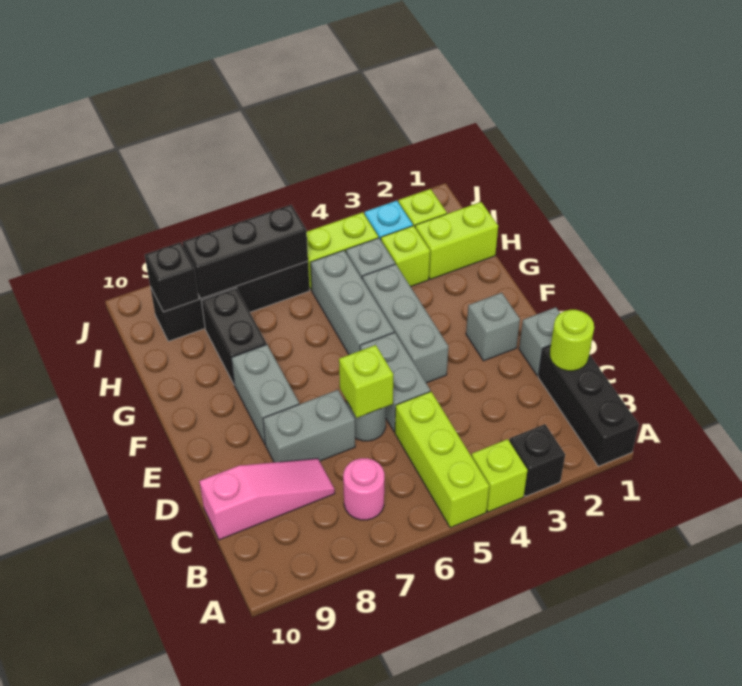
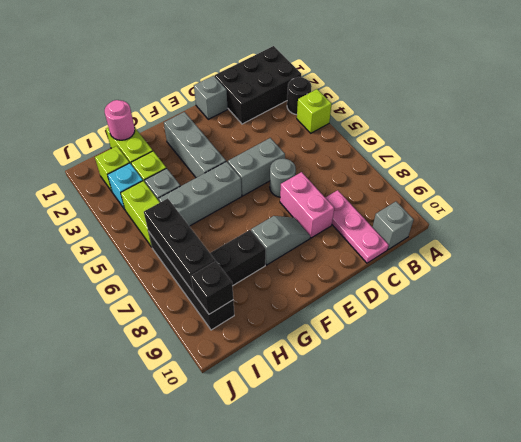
black 1x3 brick [538,345,639,466] -> black 2x3 brick [215,46,301,124]
black 1x1 brick [509,424,565,496] -> black 1x1 round brick [287,77,312,115]
lime 1x3 brick [395,392,489,528] -> none
pink 1x1 round brick [343,458,384,520] -> pink 1x1 round brick moved to [105,100,135,140]
lime 1x1 round brick [550,310,594,371] -> none
pink 1x3 slope [199,458,335,540] -> pink 1x3 plate [325,190,389,263]
lime 1x1 brick [339,345,393,418] -> none
grey 1x2 brick [263,390,355,462] -> pink 1x2 brick [280,172,334,238]
grey 1x1 brick [466,293,520,361] -> grey 1x1 brick moved to [373,202,414,249]
grey 1x3 brick [362,264,448,383] -> grey 1x3 brick turned to [164,112,226,178]
grey 1x2 brick [231,345,299,445] -> grey 1x2 slope [251,216,310,265]

